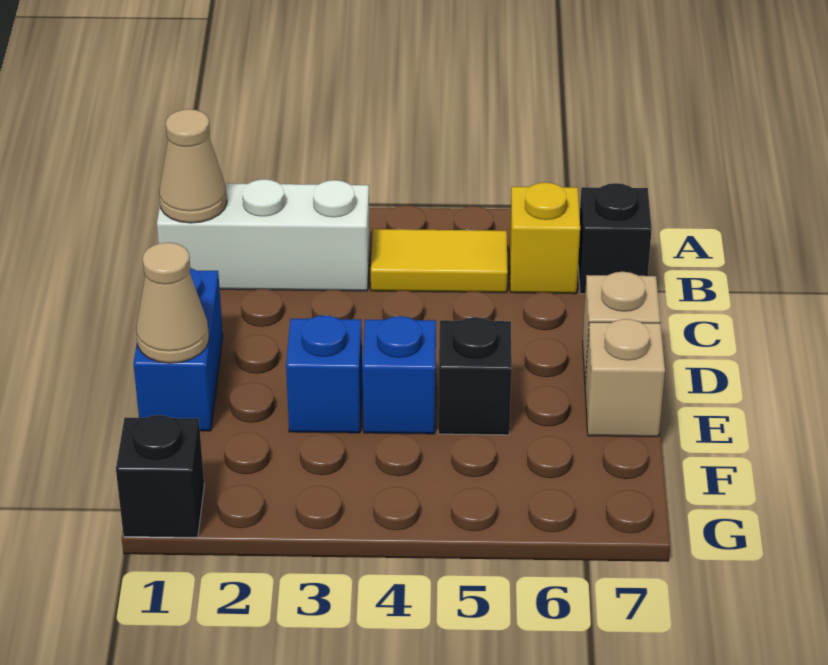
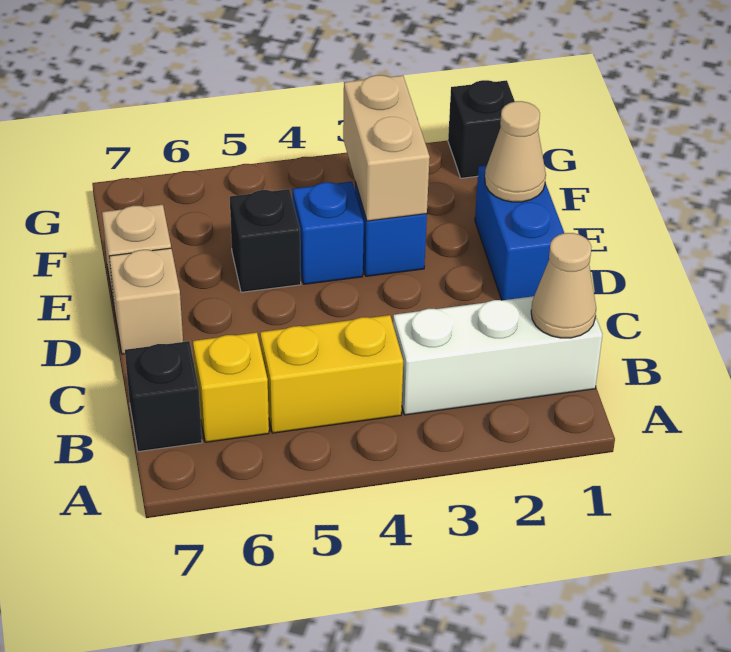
yellow 1x2 tile [371,229,508,293] -> yellow 1x2 brick [260,315,403,433]
none -> tan 1x2 brick [343,75,430,221]

